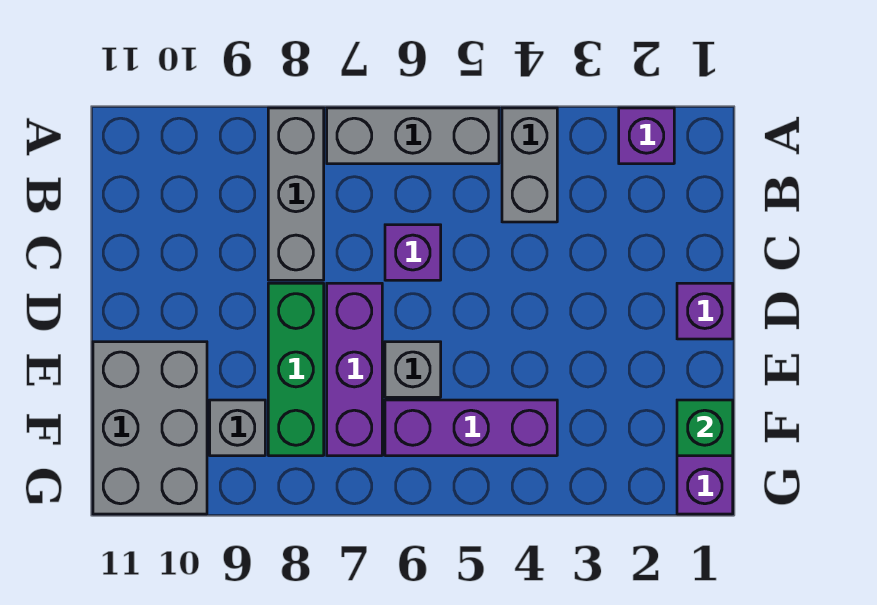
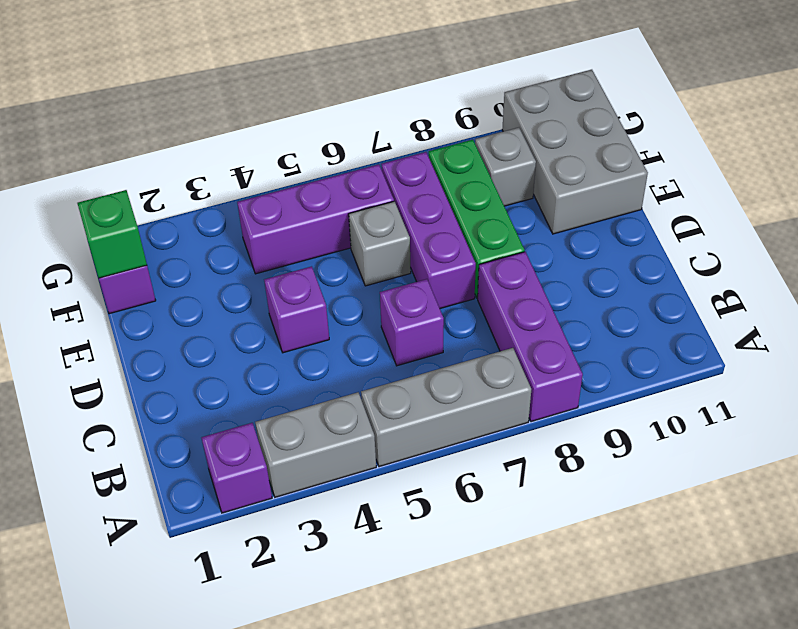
grey 1x2 brick [502,108,557,222] -> grey 1x2 brick turned to [255,392,376,497]
grey 1x3 brick [268,108,324,280] -> purple 1x3 brick [478,252,583,422]
purple 1x1 brick [677,283,733,339] -> purple 1x1 brick moved to [264,266,329,353]

